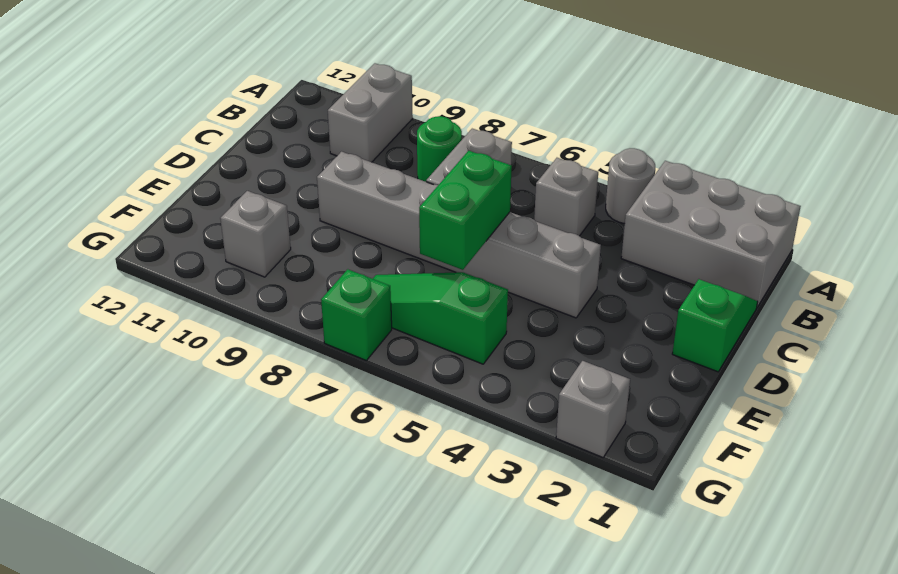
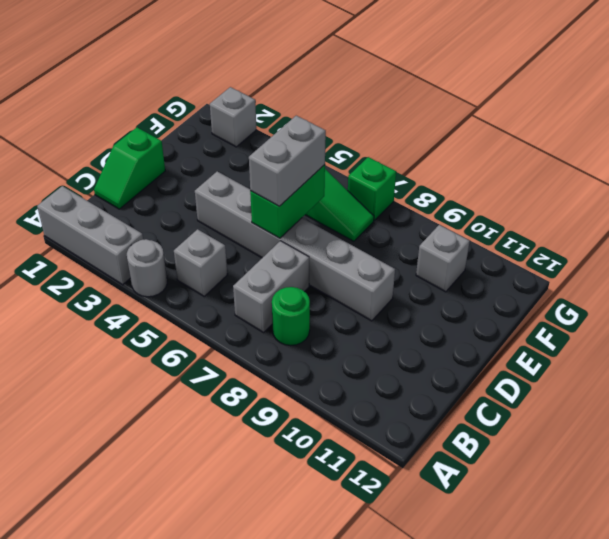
grey 2x3 brick [621,161,801,307] -> grey 1x3 brick [37,186,143,285]
grey 1x2 brick [328,63,413,162] -> grey 1x2 brick moved to [249,116,326,206]

